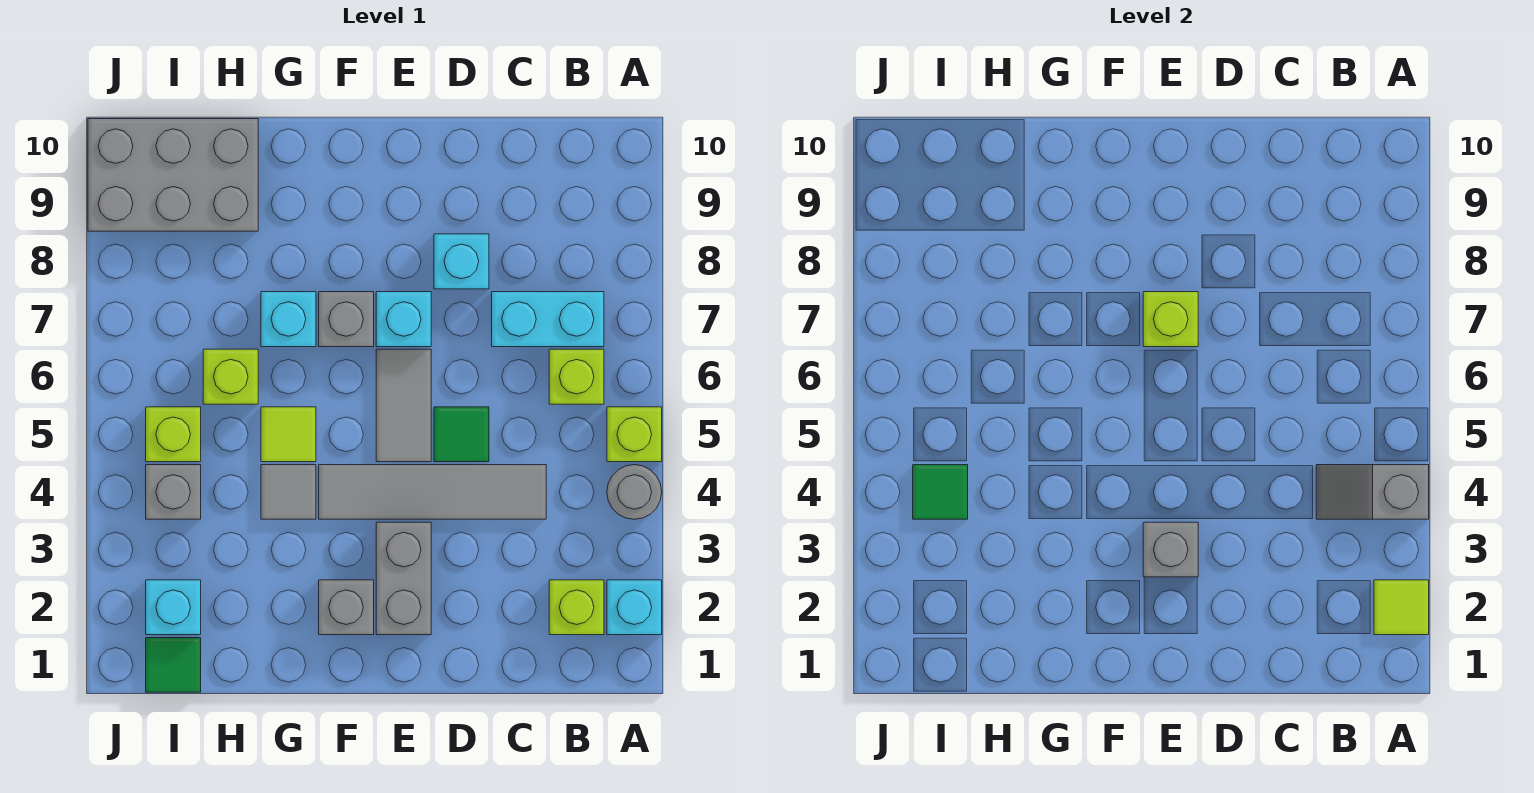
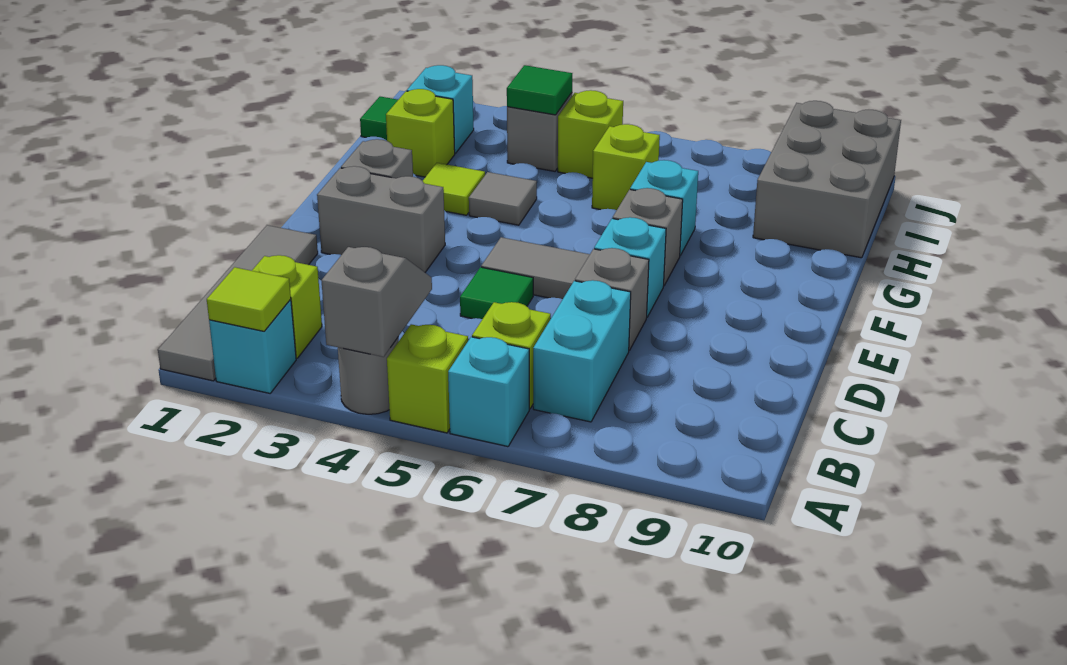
grey 1x4 tile [319,465,546,519] -> grey 1x4 tile moved to [158,225,318,381]
cyan 1x1 brick [434,234,489,289] -> cyan 1x1 brick moved to [448,337,529,447]
grey 1x1 brick [1143,522,1198,577] -> grey 1x1 brick moved to [575,248,649,351]
lime 1x1 brick [1143,292,1198,347] -> lime 1x1 brick moved to [386,89,455,177]
lime 1x1 tile [261,407,316,462] -> lime 1x1 tile moved to [423,163,485,215]

